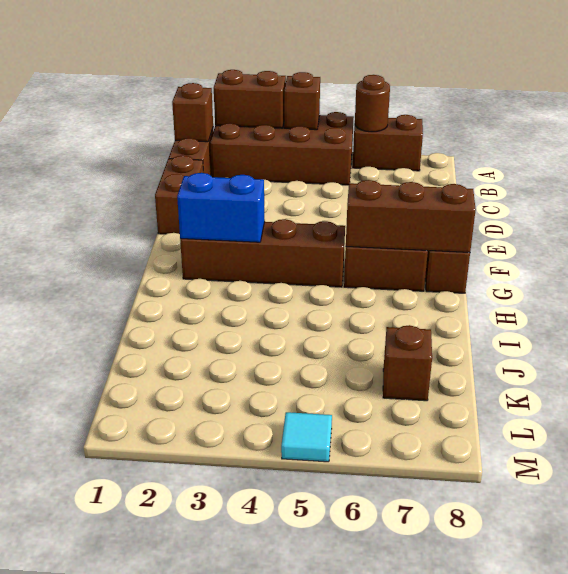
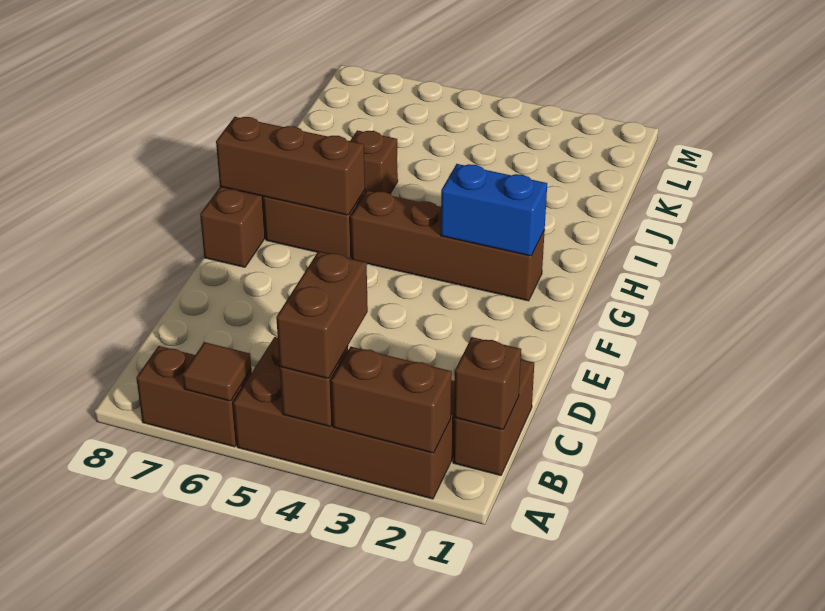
brown 1x1 round brick [355,75,390,132] -> brown 1x1 tile [183,342,251,401]
brown 1x2 brick [155,156,203,234] -> brown 1x2 brick moved to [276,251,368,379]
brown 1x1 brick [383,325,432,401] -> brown 1x1 brick moved to [350,130,398,194]
cyan 1x1 tile [281,412,332,462] -> none

